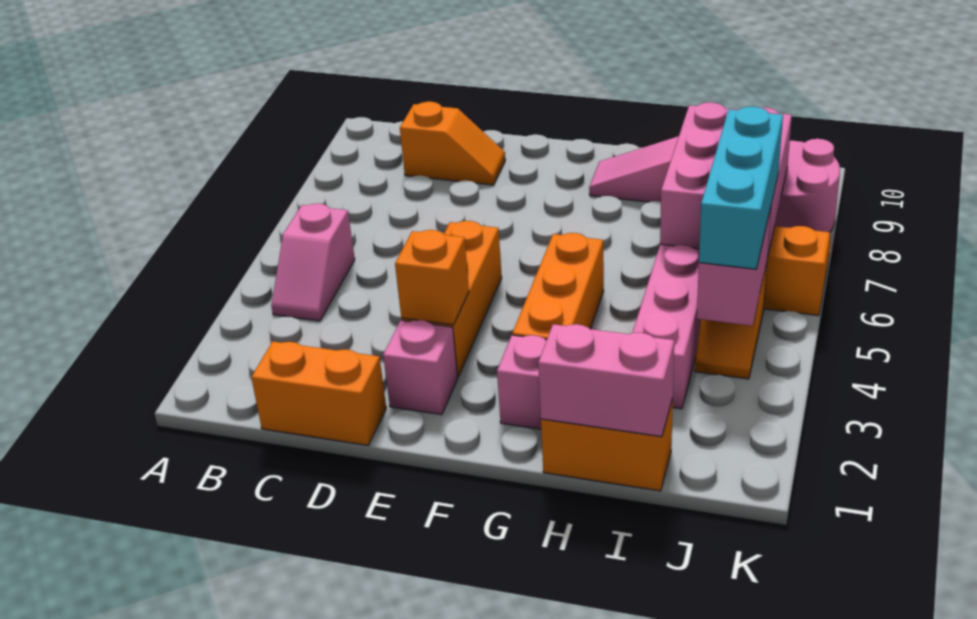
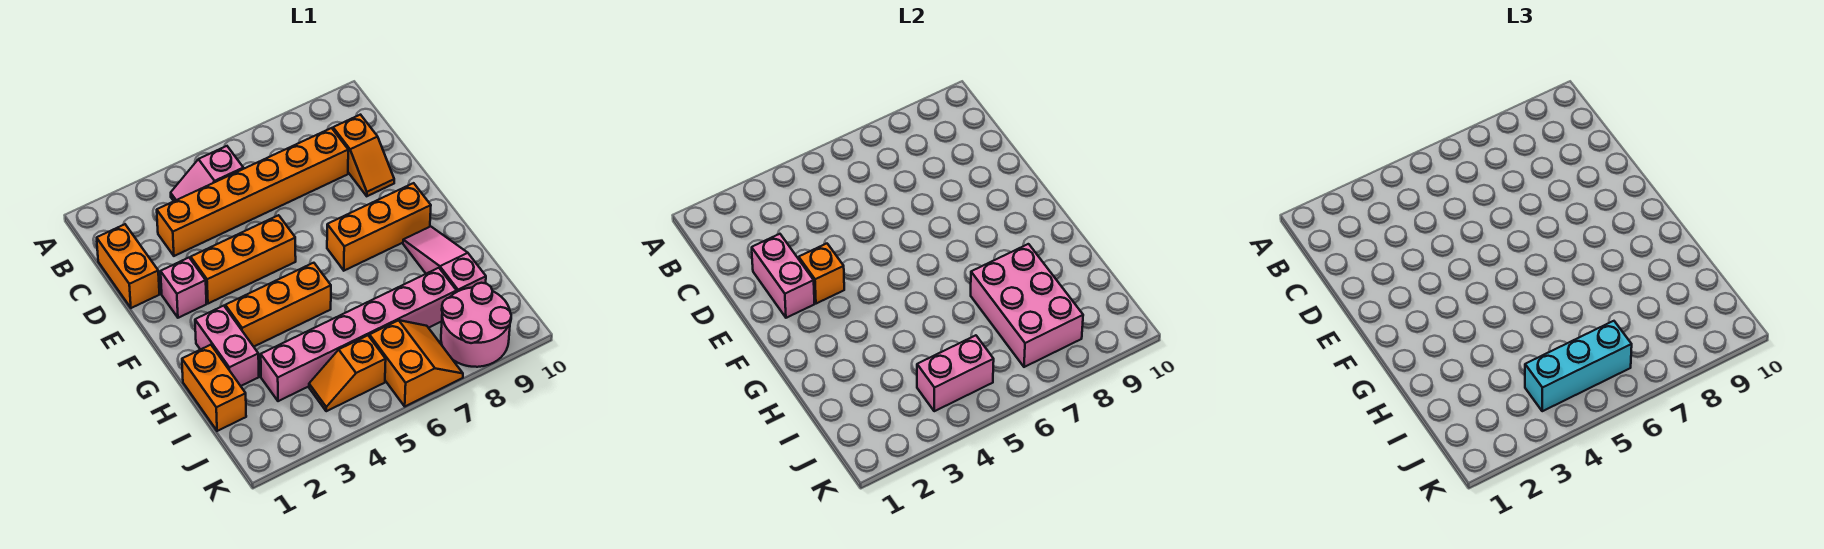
none -> orange 1x6 brick [157,128,348,256]
none -> orange 1x3 brick [327,183,431,271]
pink 1x2 brick [538,324,674,437] -> pink 1x2 brick moved to [752,234,814,318]
pink 2x3 brick [660,102,792,254] -> pink 2x3 brick turned to [971,244,1083,367]

